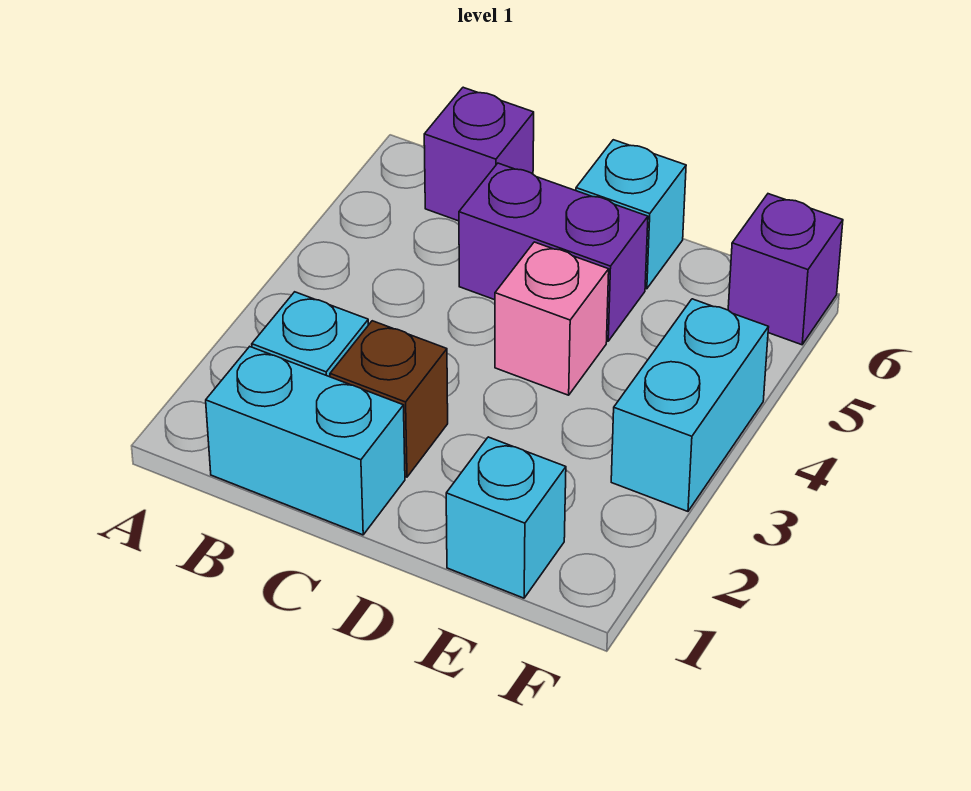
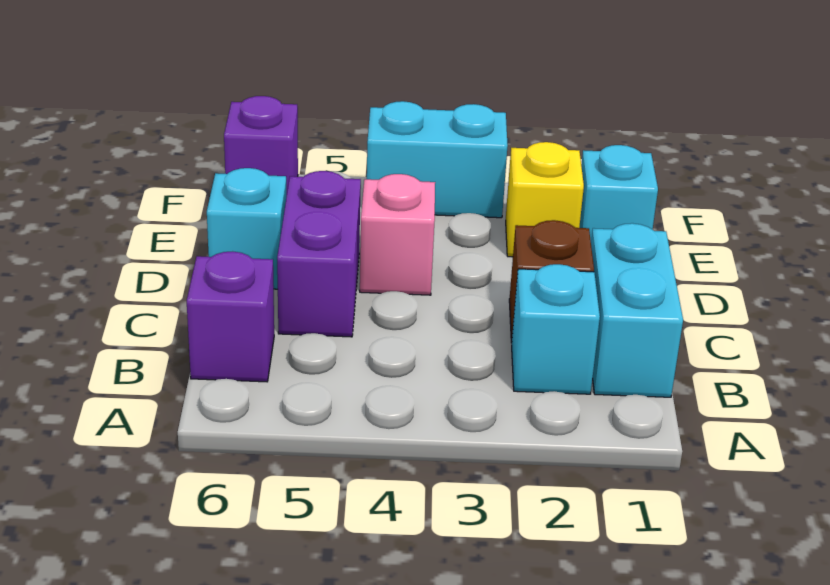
none -> yellow 1x1 brick [506,142,584,257]

